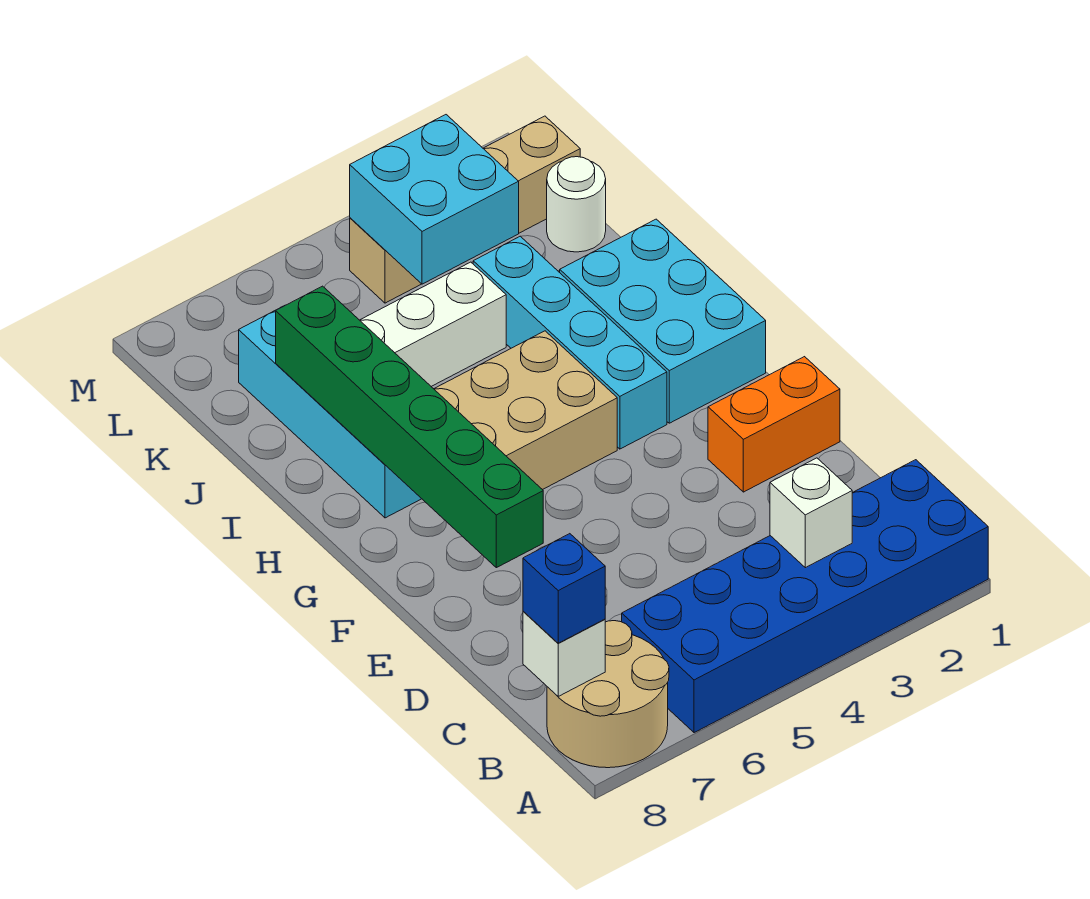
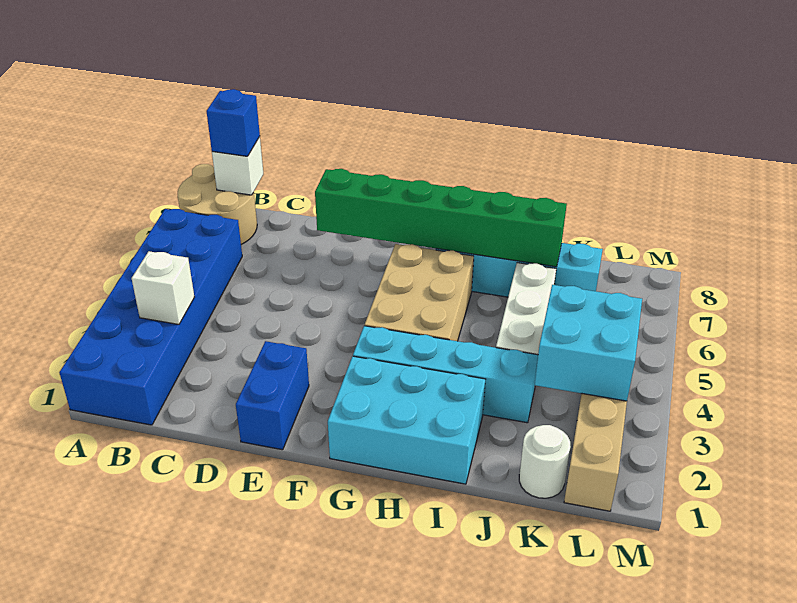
orange 1x2 brick [708,357,840,492] -> blue 1x2 brick [236,341,309,450]

